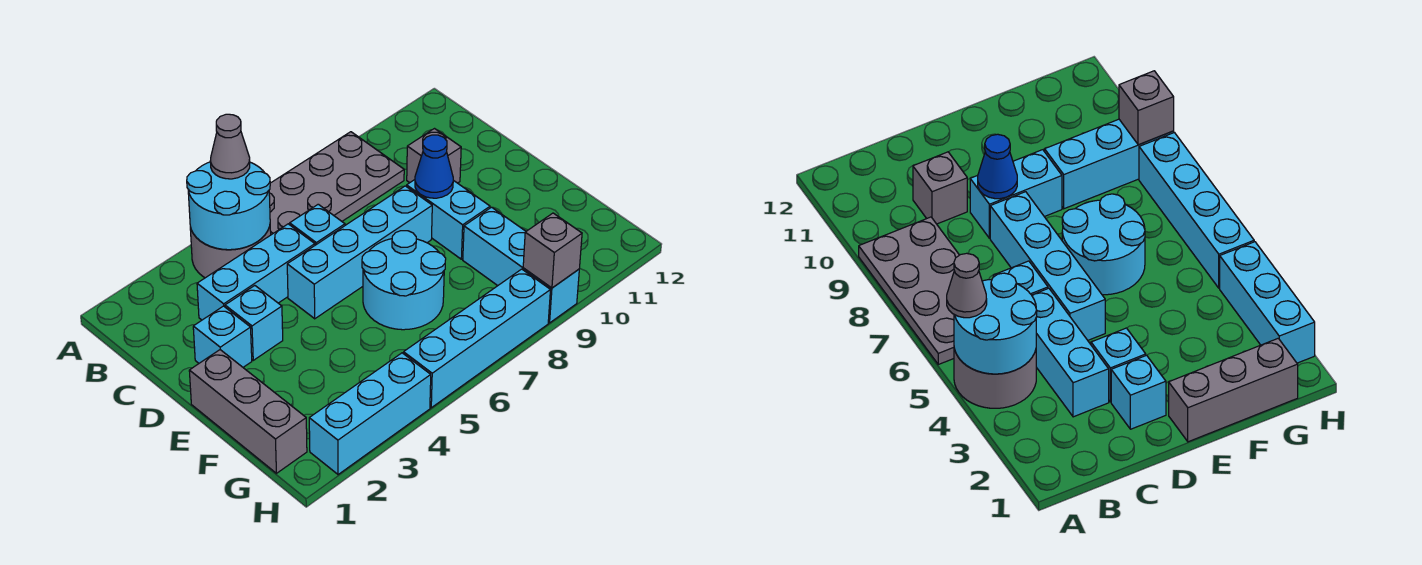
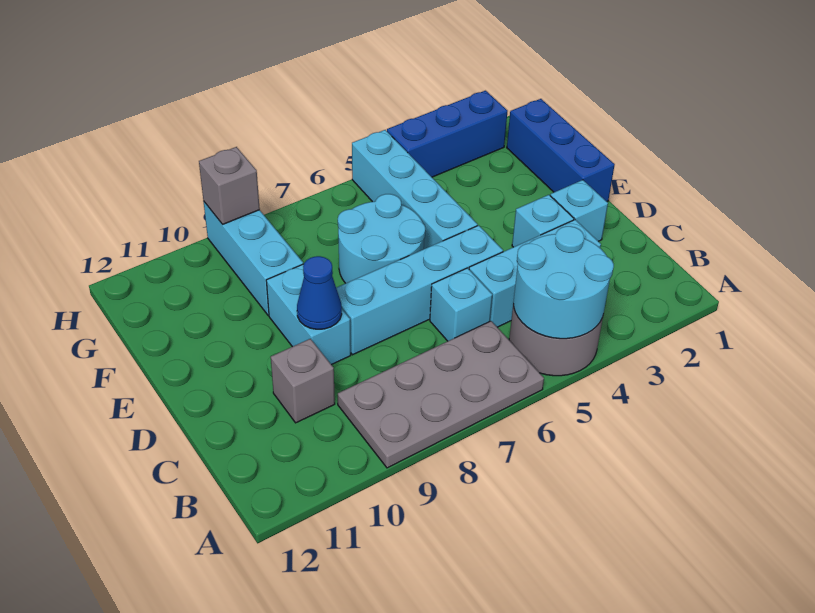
grey 1x1 cone [210,114,250,179] -> none
grey 1x3 brick [189,350,307,473] -> blue 1x3 brick [507,99,615,201]
cyan 1x3 brick [309,353,431,475] -> blue 1x3 brick [387,91,507,177]
cyan 1x4 brick [404,269,550,408] -> cyan 1x4 brick turned to [352,130,478,249]

